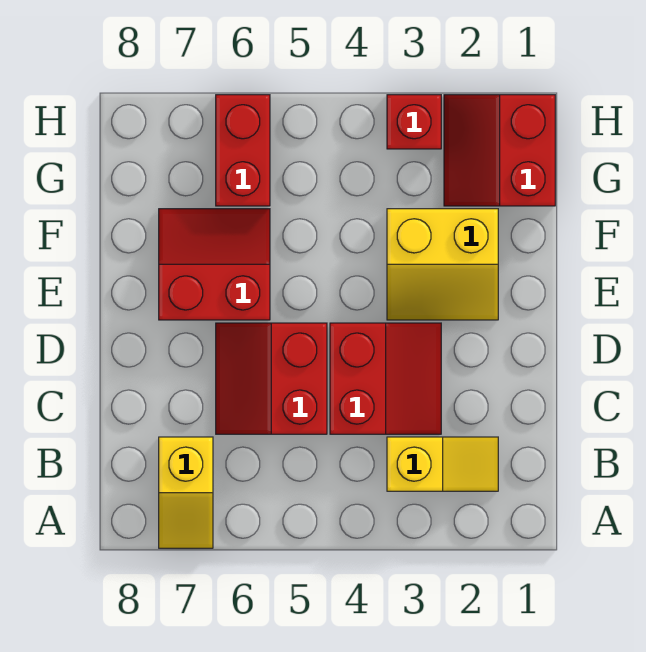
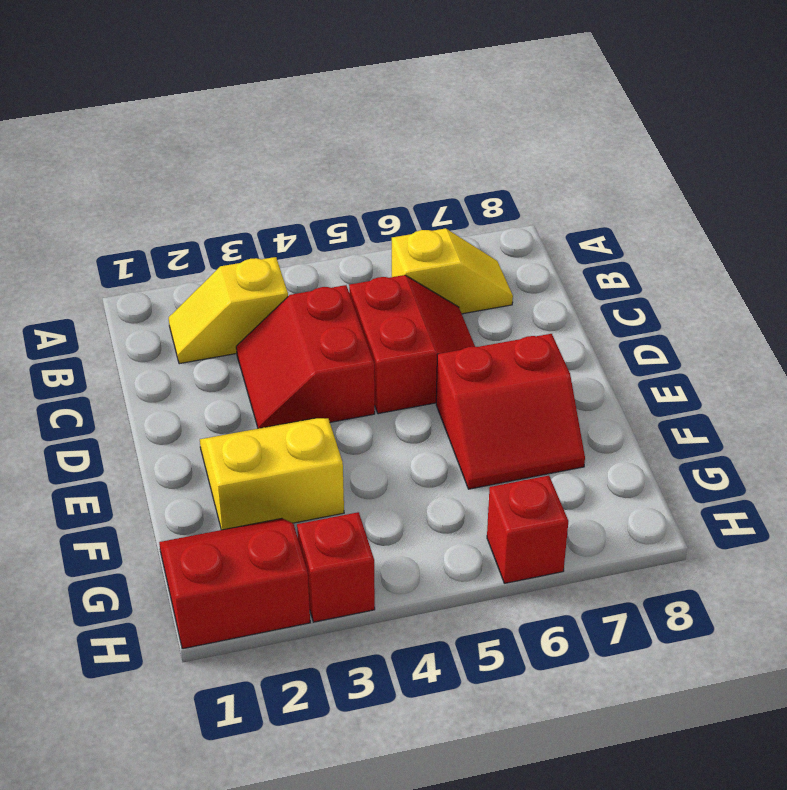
yellow 1x2 slope [159,437,213,548] -> yellow 1x2 slope turned to [392,228,513,314]
red 2x2 slope [444,95,555,206] -> red 2x2 slope turned to [159,518,310,649]
red 1x2 brick [216,95,270,206] -> red 1x1 brick [487,476,568,583]

